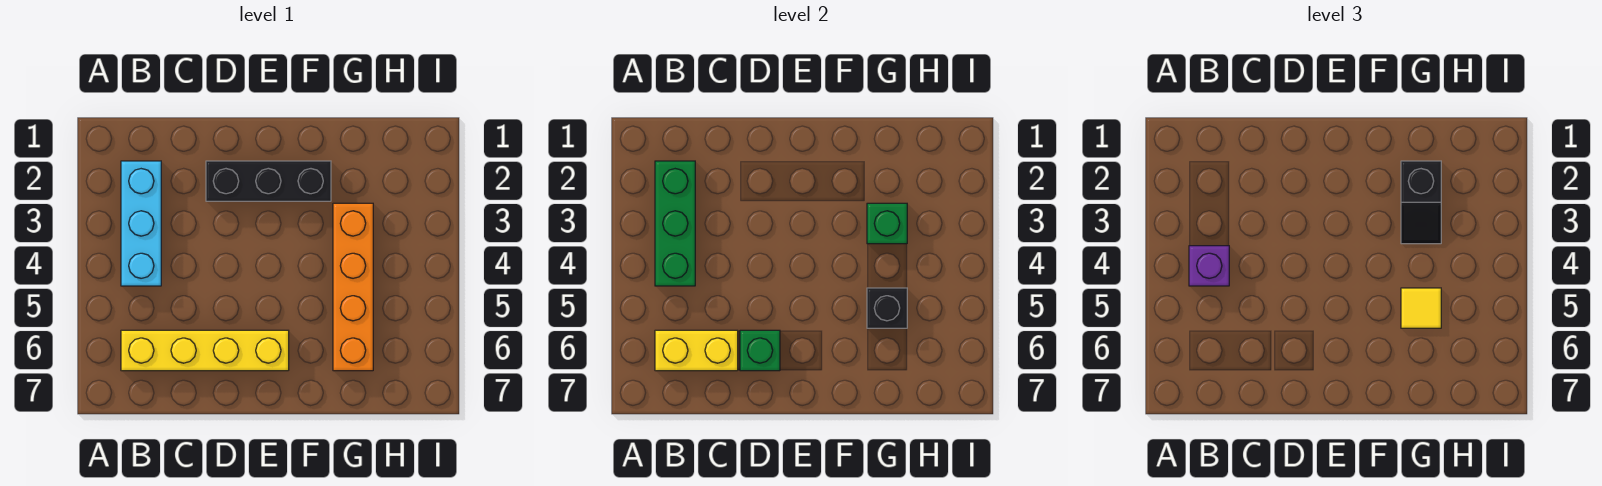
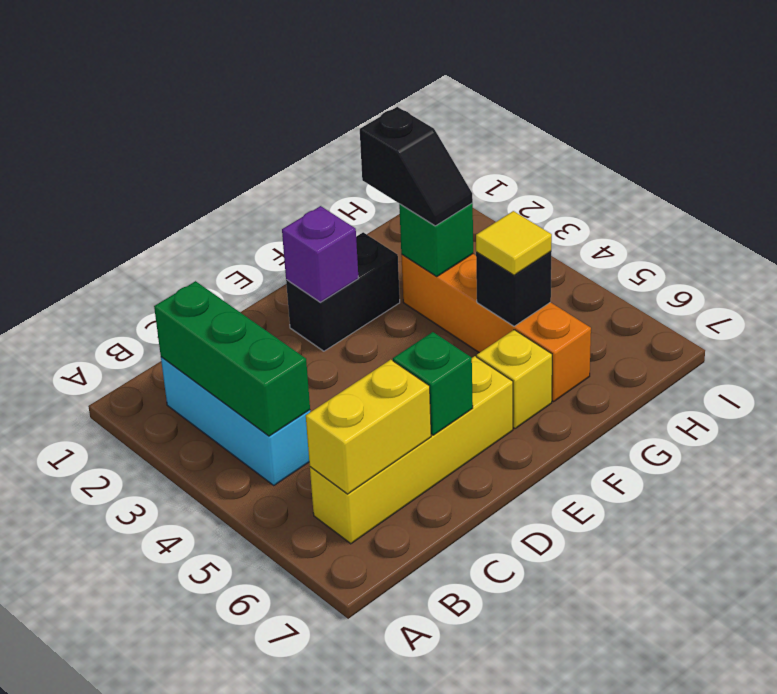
purple 1x1 brick [1189,246,1229,286] -> purple 1x1 brick moved to [282,206,359,302]
black 1x3 brick [206,161,331,201] -> black 1x2 brick [286,232,400,351]
none -> yellow 1x1 brick [477,330,552,429]

